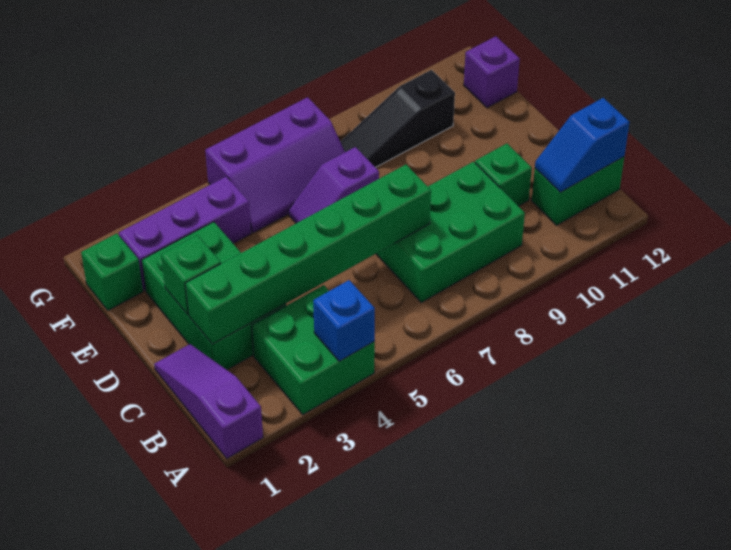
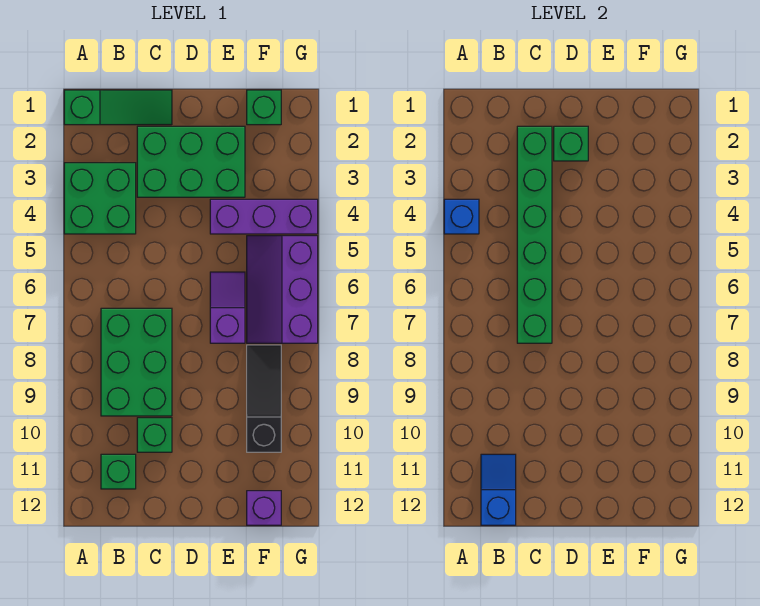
purple 1x3 slope [154,344,263,459] -> green 1x3 slope [64,90,172,125]
green 1x2 brick [532,157,624,225] -> green 1x1 brick [101,454,136,489]
purple 1x3 brick [119,176,251,291] -> purple 1x3 brick turned to [210,199,318,234]

